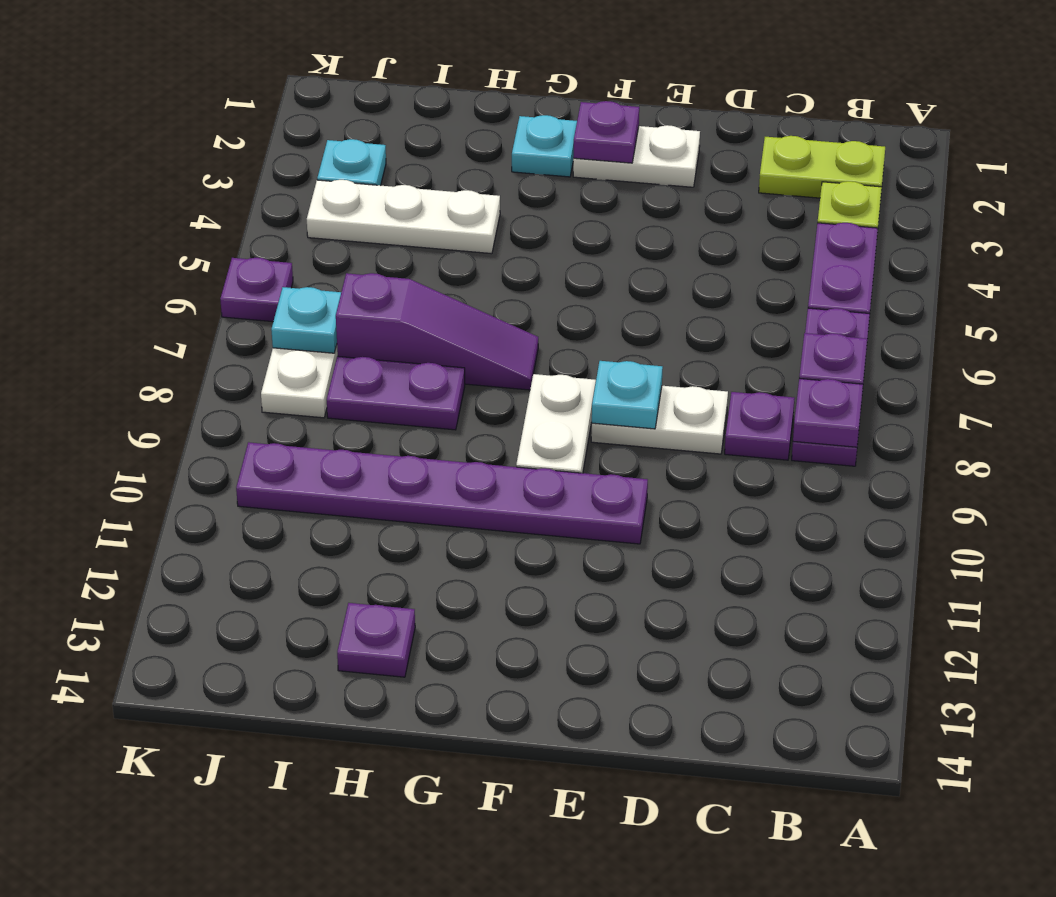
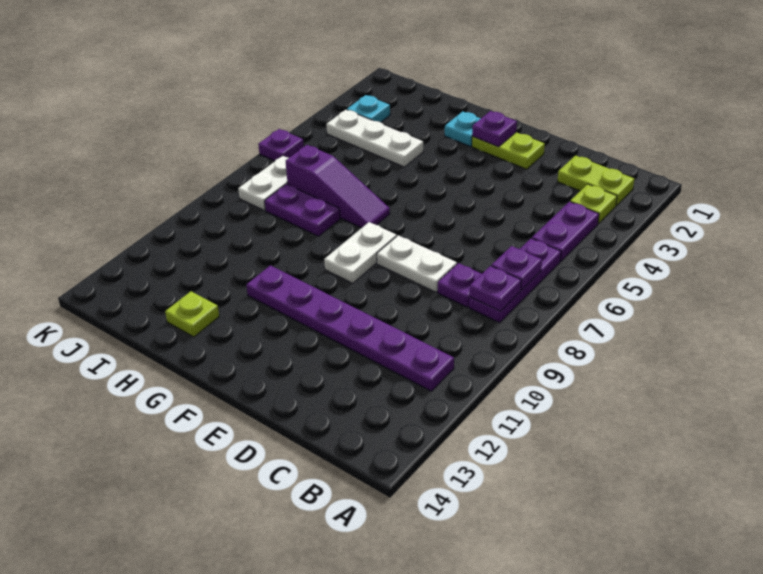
white 1x2 plate [573,125,700,187] -> lime 1x2 plate [472,132,545,169]
cyan 1x1 plate [592,361,663,429] -> none
purple 1x6 plate [236,442,648,544] -> purple 1x6 plate moved to [247,265,454,391]
purple 1x1 plate [337,603,415,677] -> lime 1x1 plate [165,291,219,337]
cyan 1x1 plate [271,287,341,353] -> none

